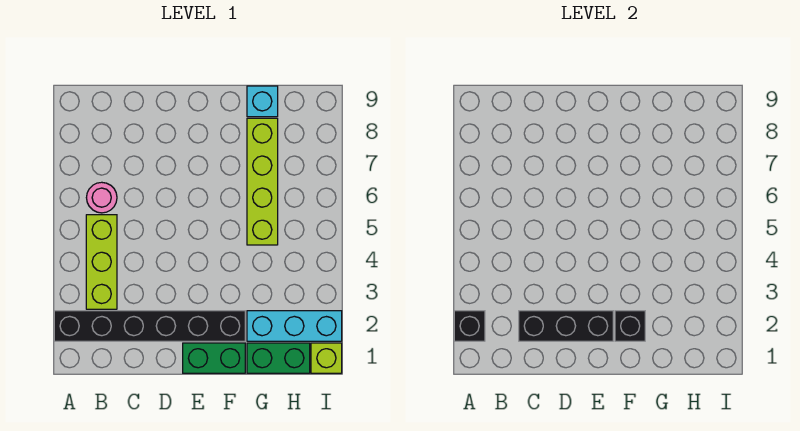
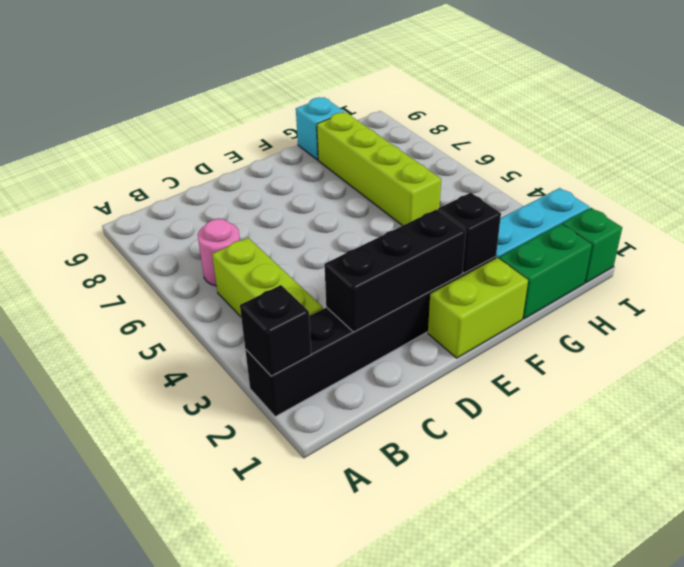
green 1x2 brick [183,343,245,373] -> lime 1x2 brick [428,258,528,358]
lime 1x1 brick [311,343,342,373] -> green 1x1 brick [563,208,622,283]

